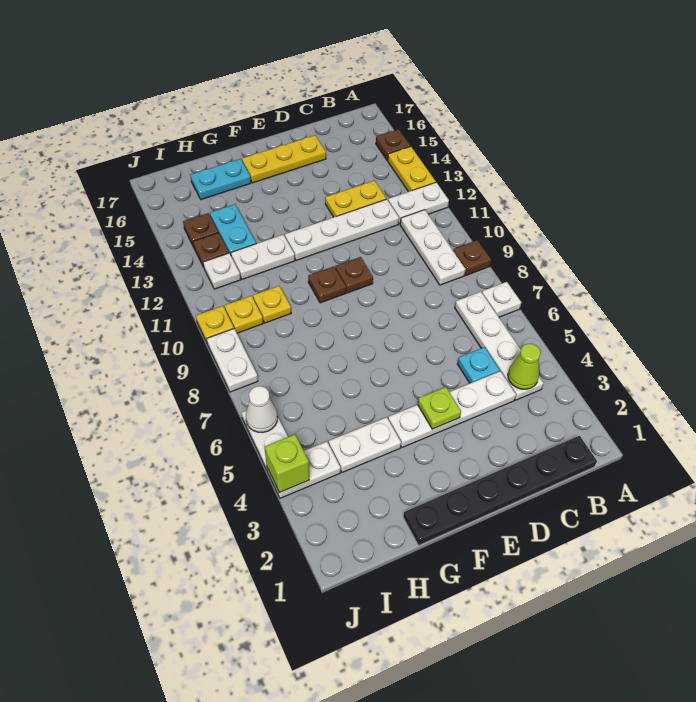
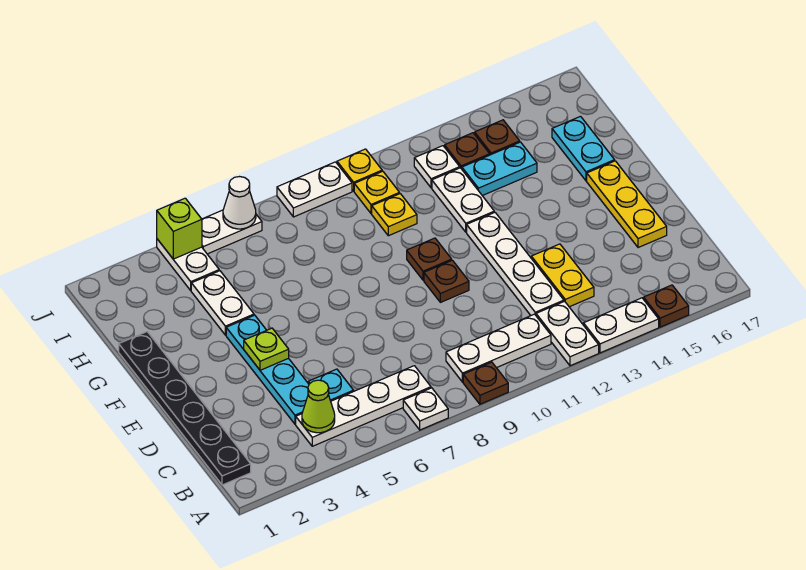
yellow 1x2 plate [388,146,436,192] -> white 1x2 plate [583,298,659,353]
white 1x4 plate [388,371,516,447] -> cyan 1x4 plate [226,315,309,424]

